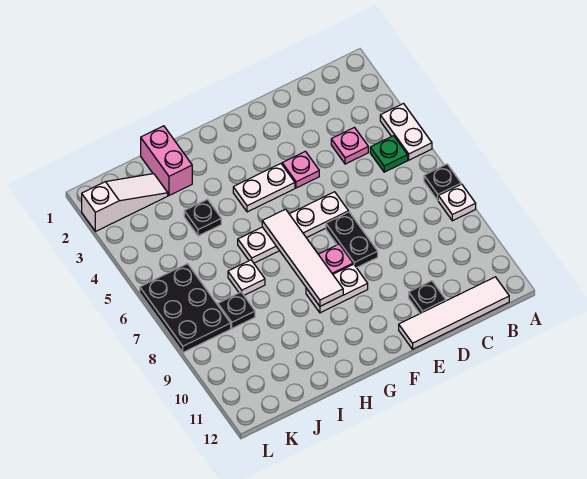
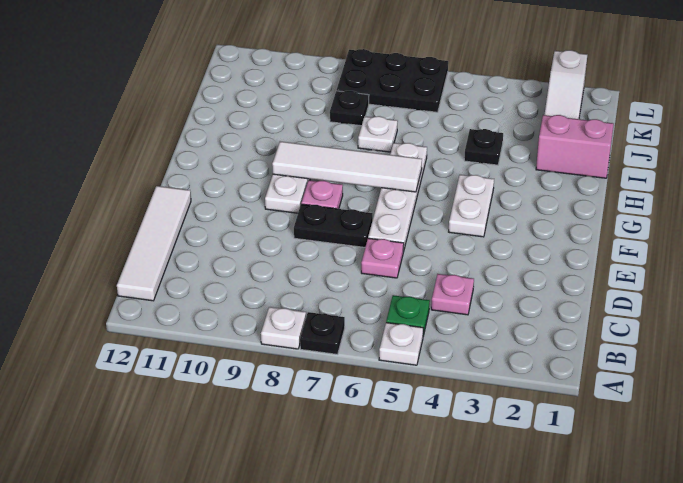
white 1x2 plate [380,104,432,160] -> white 1x1 plate [379,323,423,365]
black 1x1 plate [409,281,446,313] -> none
pink 1x1 plate [282,151,319,188] -> pink 1x1 plate moved to [361,238,404,278]

